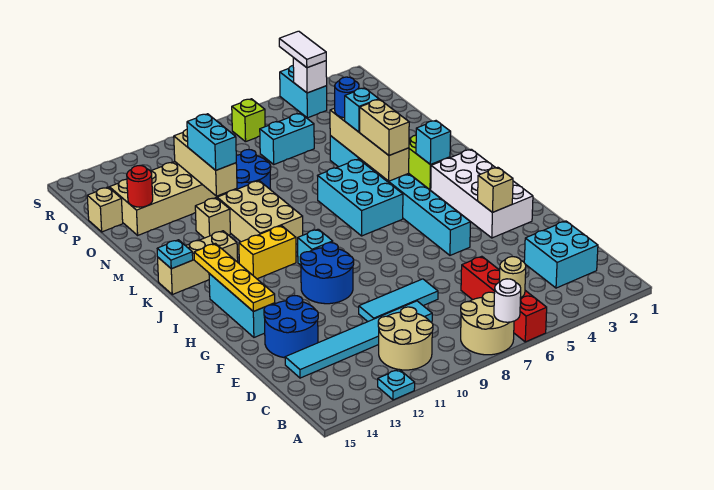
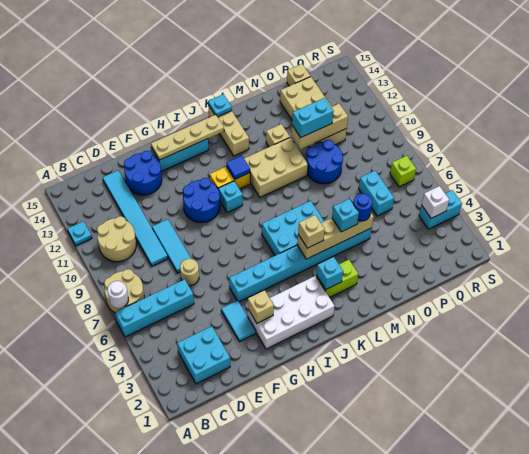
red 1x4 brick [461,256,547,342] -> cyan 1x4 brick [115,279,194,337]
tan 1x1 round brick [499,257,526,298] -> tan 1x1 round brick moved to [180,259,199,285]
none -> cyan 1x2 tile [221,300,256,342]
yellow 1x4 plate [194,243,275,311] -> tan 1x4 plate [151,115,224,160]
yellow 1x2 brick [239,226,296,279] -> yellow 1x2 brick turned to [210,167,250,190]
none -> blue 1x1 tile [226,155,250,179]
tan 1x2 brick [360,99,409,155] -> tan 1x1 brick [298,215,325,248]
red 1x1 round brick [127,166,153,207] -> none
white 1x2 tile [279,31,326,68] -> none

